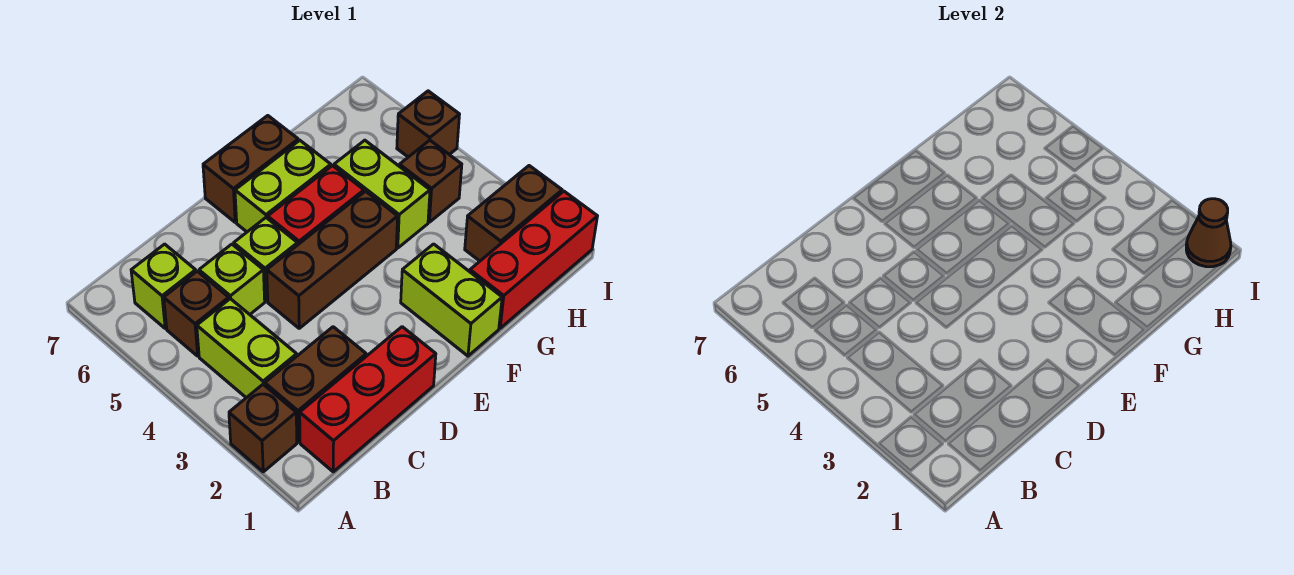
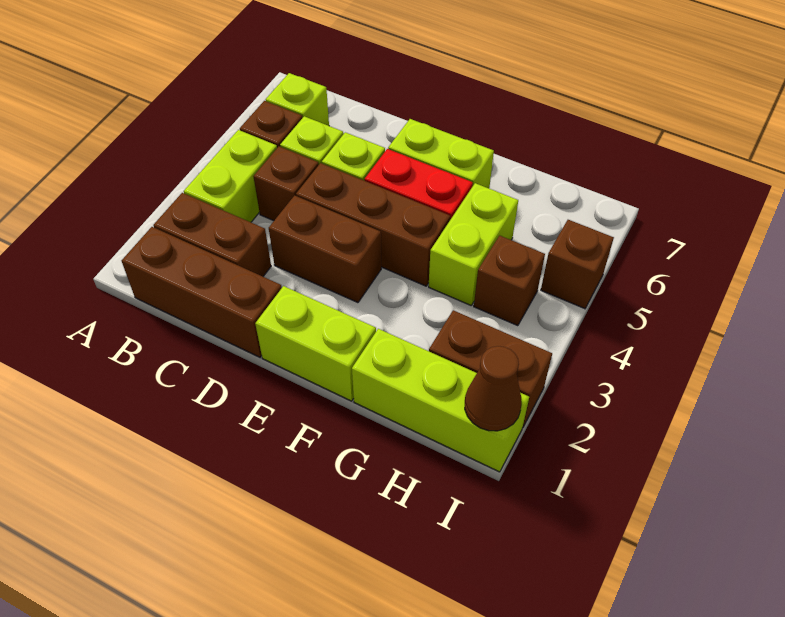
brown 1x1 brick [229,384,297,472] -> brown 1x1 brick moved to [253,146,319,221]
red 1x3 brick [300,327,436,472] -> brown 1x3 brick [121,227,282,357]
brown 1x2 brick [203,116,298,222] -> brown 1x2 brick moved to [269,196,381,303]
lime 1x2 brick [401,244,502,356] -> lime 1x2 brick turned to [255,286,376,401]
red 1x3 brick [470,191,597,328] -> lime 1x3 brick [352,329,529,472]

